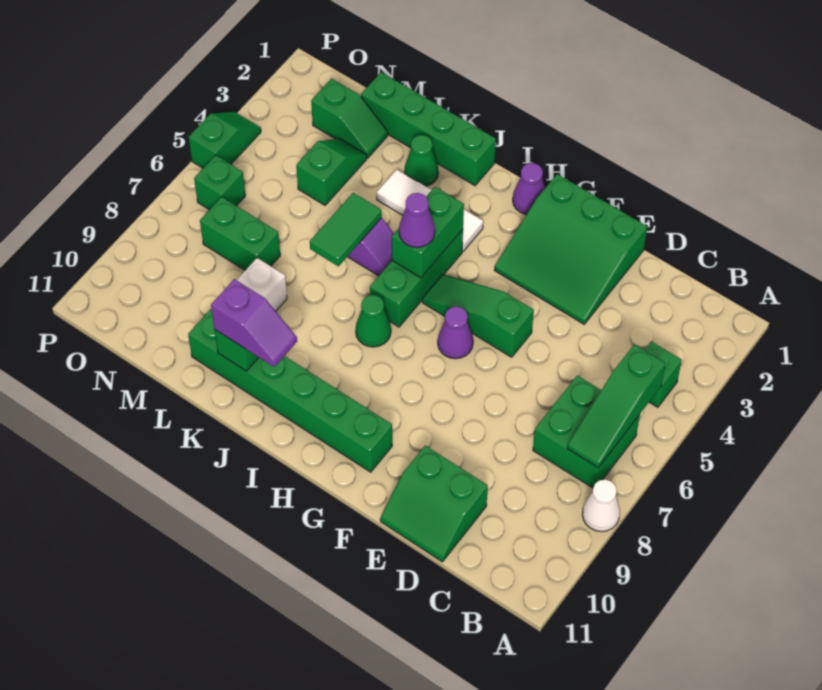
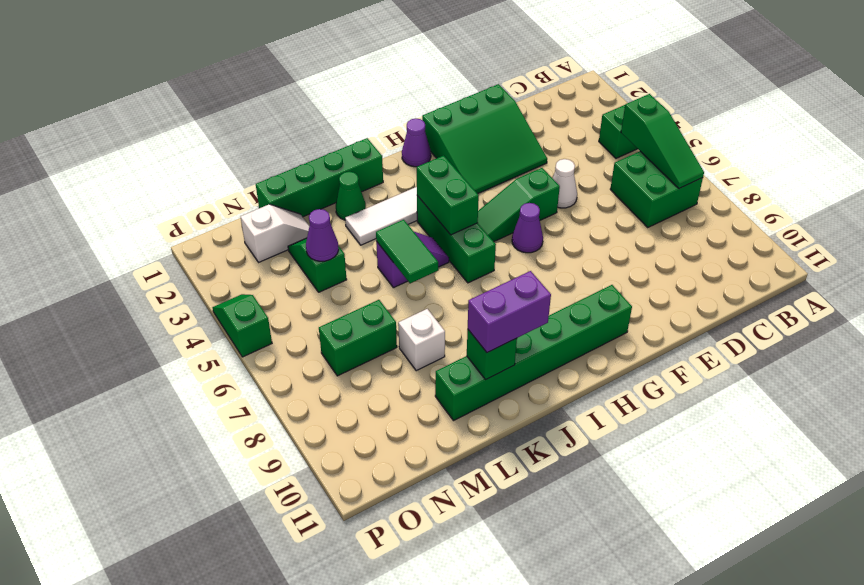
white 1x1 cone [582,479,620,532] -> white 1x1 cone moved to [553,159,577,208]
green 2x2 slope [380,446,488,562] -> none
purple 1x1 cone [399,193,435,247] -> purple 1x1 cone moved to [306,209,339,261]
green 1x1 cone [356,295,391,347] -> none
purple 1x2 slope [211,279,297,367] -> purple 1x2 brick [468,271,551,353]
green 1x2 slope [311,78,388,158] -> white 1x2 slope [240,204,309,262]
green 1x1 brick [194,155,245,210] -> none

